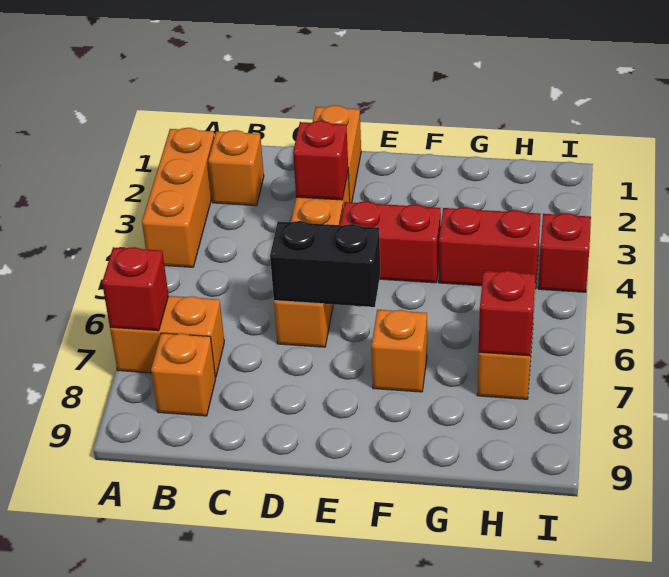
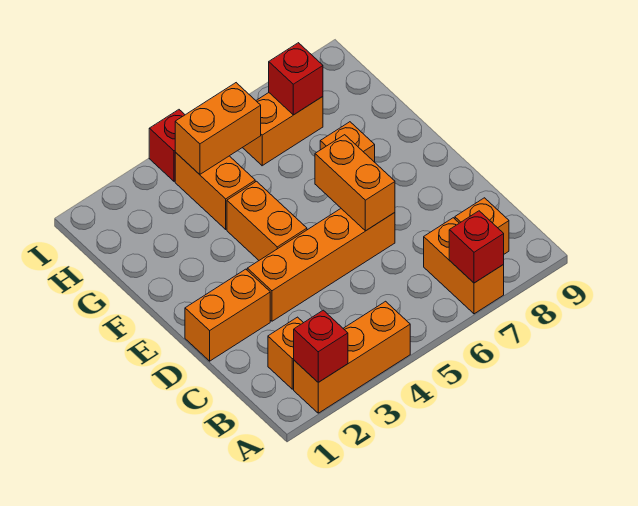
red 1x1 brick [293,121,348,200] -> red 1x1 brick moved to [294,310,348,382]
black 1x2 brick [270,221,380,307] -> orange 1x2 brick [315,135,395,231]
red 1x2 brick [340,201,441,283] -> orange 1x2 brick [227,181,307,260]
red 1x2 brick [439,207,541,289] -> orange 1x2 brick [175,152,255,229]
none -> orange 1x2 brick [175,83,261,174]

